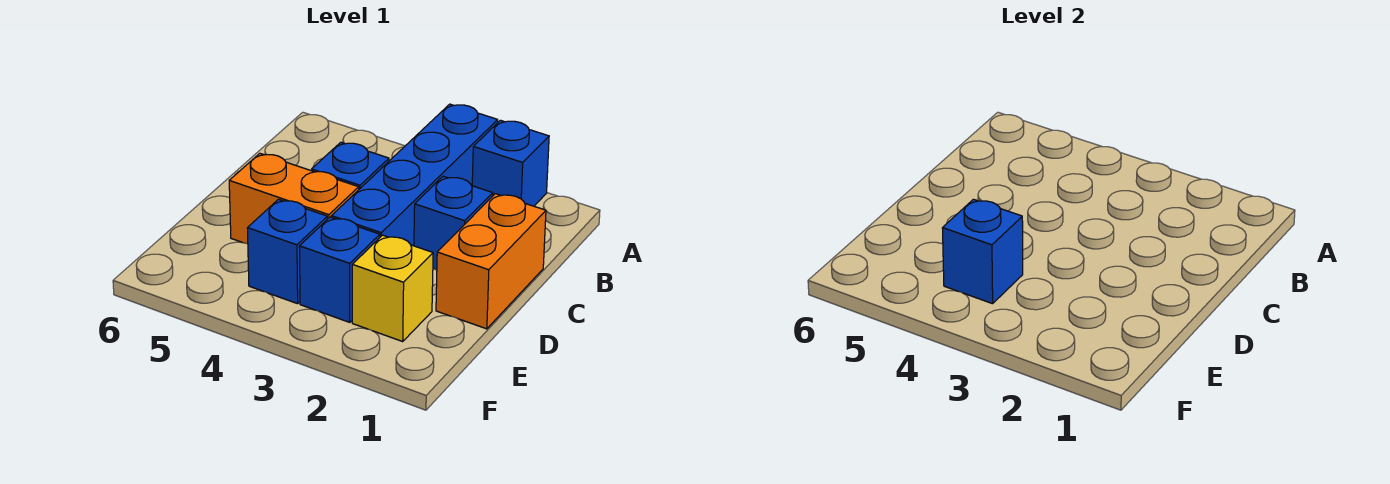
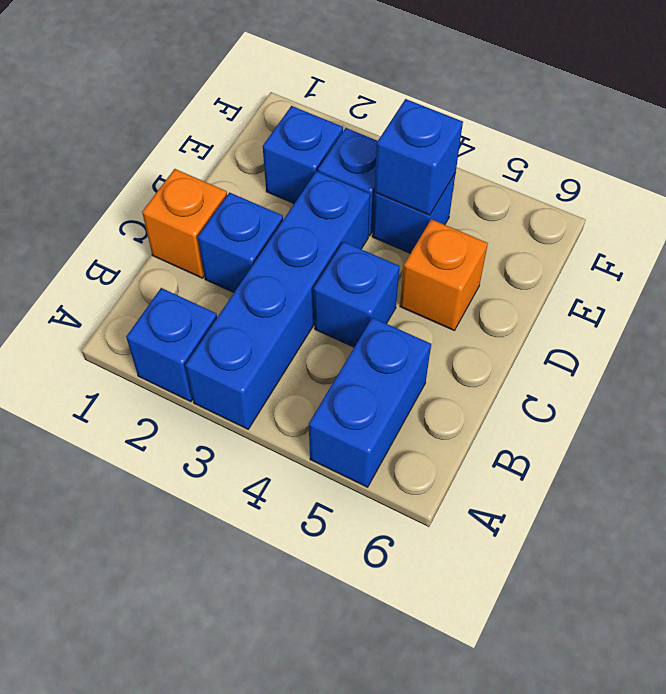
none -> blue 1x2 brick [309,318,431,487]
orange 1x2 brick [436,194,546,329] -> orange 1x1 brick [142,169,227,278]
orange 1x2 brick [229,154,359,244] -> orange 1x1 brick [400,219,488,331]
yellow 1x1 brick [352,235,433,341] -> blue 1x1 brick [263,106,343,203]

